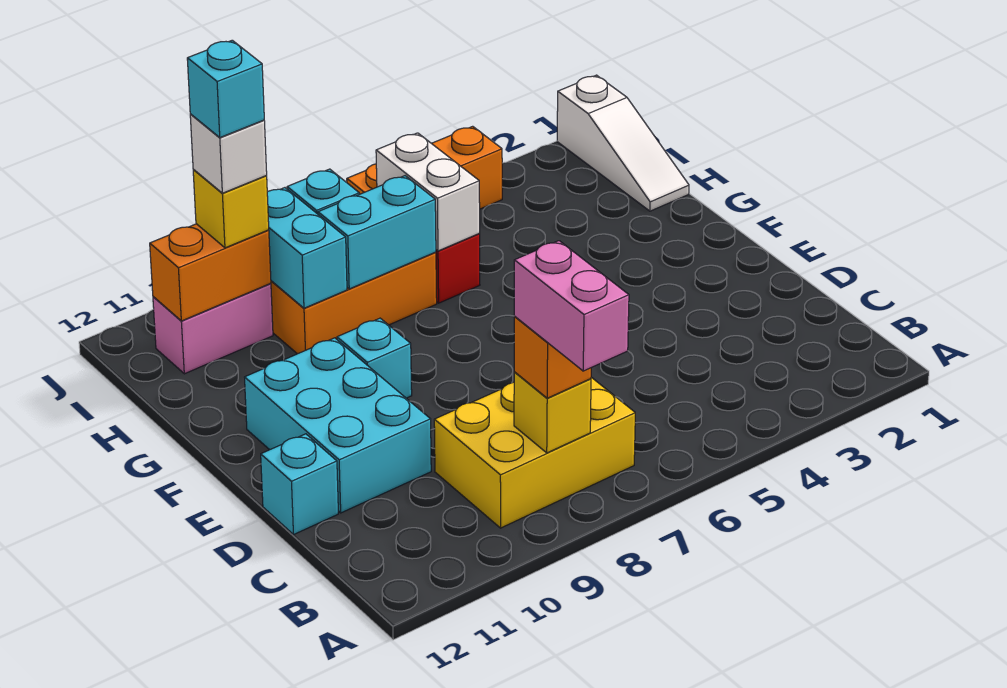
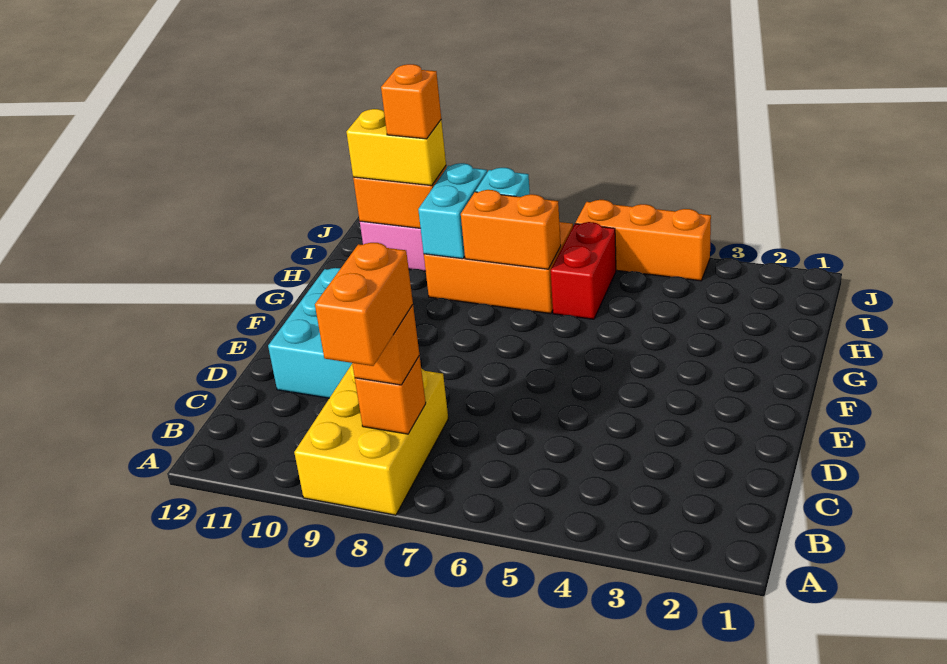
pink 1x2 brick [514,241,629,371] -> orange 1x2 brick [315,243,413,366]
yellow 2x3 brick [434,377,635,528] -> yellow 2x3 brick turned to [294,365,448,515]
yellow 1x1 brick [514,372,591,453] -> orange 1x1 brick [355,356,426,434]
cyan 1x1 brick [261,434,338,534] -> none
cyan 1x1 brick [337,318,412,398] -> none
white 1x3 slope [557,75,689,211] -> none
white 1x2 brick [376,133,480,251] -> none
cyan 1x2 brick [318,176,436,289] -> orange 1x2 brick [461,190,561,269]
yellow 1x1 brick [193,169,269,248] -> yellow 1x2 brick [347,109,446,186]
white 1x1 brick [190,114,267,193] -> orange 1x1 brick [381,64,441,139]
cyan 1x1 brick [187,40,264,138] -> none

